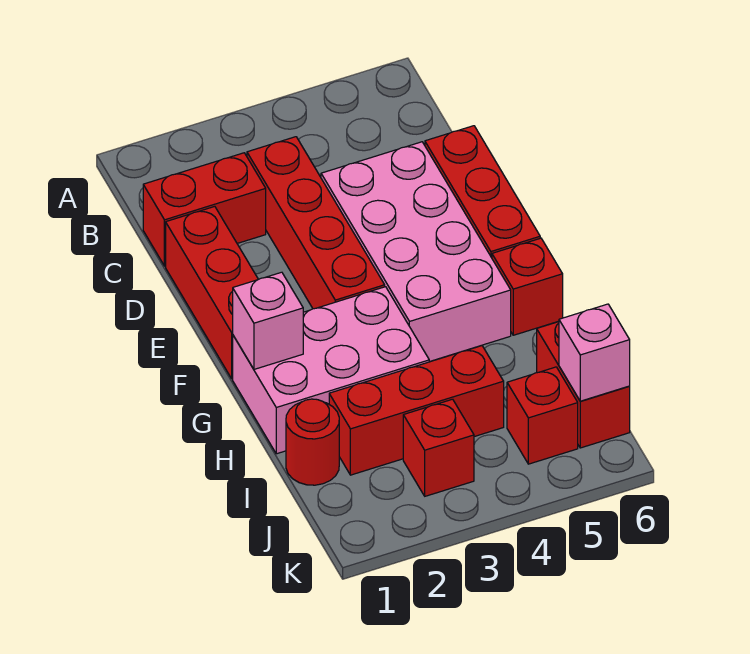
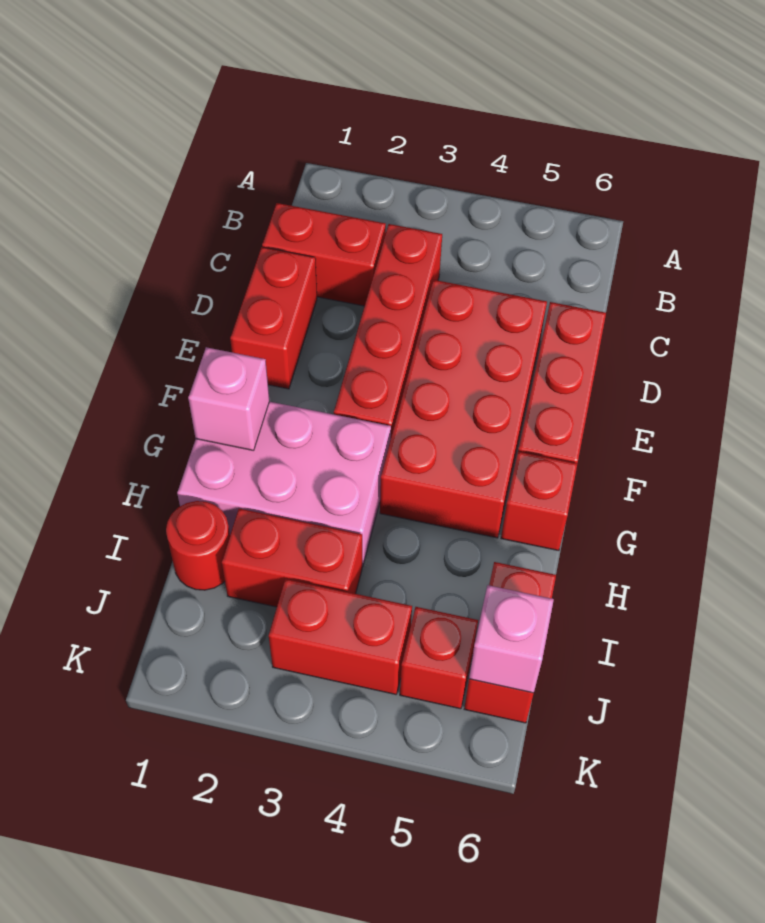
red 1x3 brick [166,206,258,379] -> red 1x2 brick [230,247,317,389]
pink 2x4 brick [321,142,511,362] -> red 2x4 brick [380,280,547,538]
red 1x3 brick [329,346,504,475] -> red 1x2 brick [222,509,362,607]
red 1x1 brick [403,399,474,496] -> red 1x2 brick [269,579,412,694]

